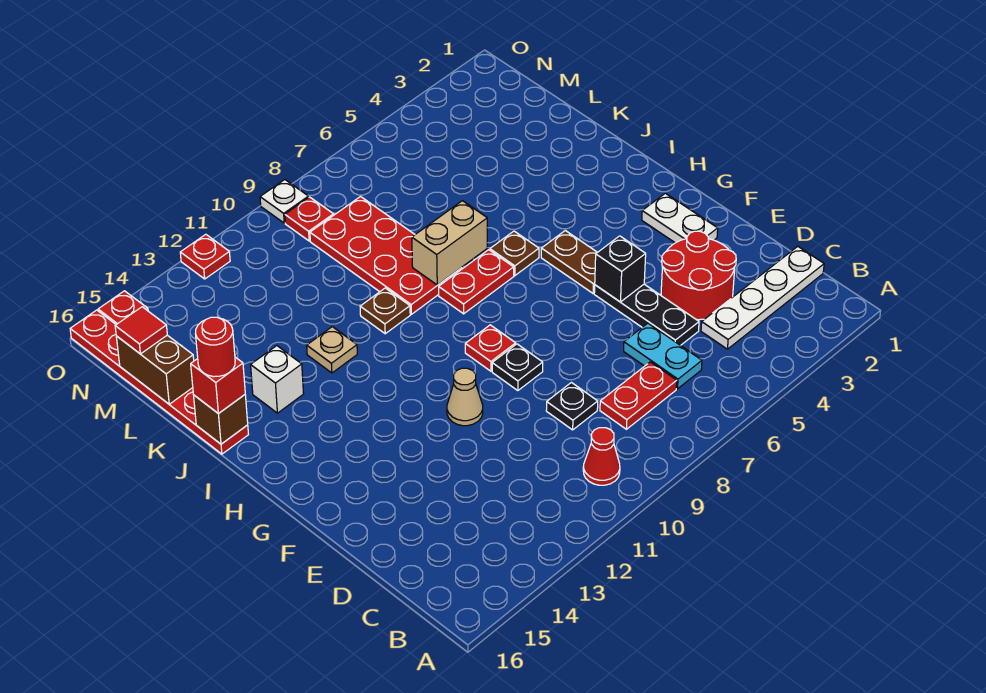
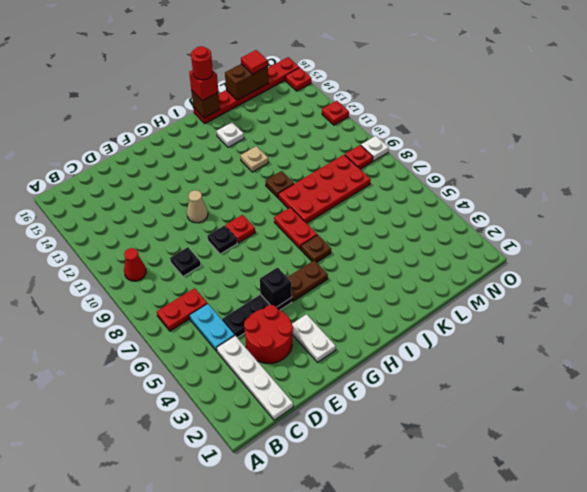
cyan 1x2 plate [624,323,702,389] -> cyan 1x2 plate turned to [189,304,235,351]
red 1x2 plate [600,362,677,429] -> red 1x2 plate turned to [157,288,207,331]
white 1x2 plate [642,193,718,243] -> white 1x2 plate turned to [292,314,336,362]
tan 1x2 brick [412,201,487,285] -> none
white 1x1 brick [251,346,304,413] -> white 1x1 plate [216,122,244,147]

